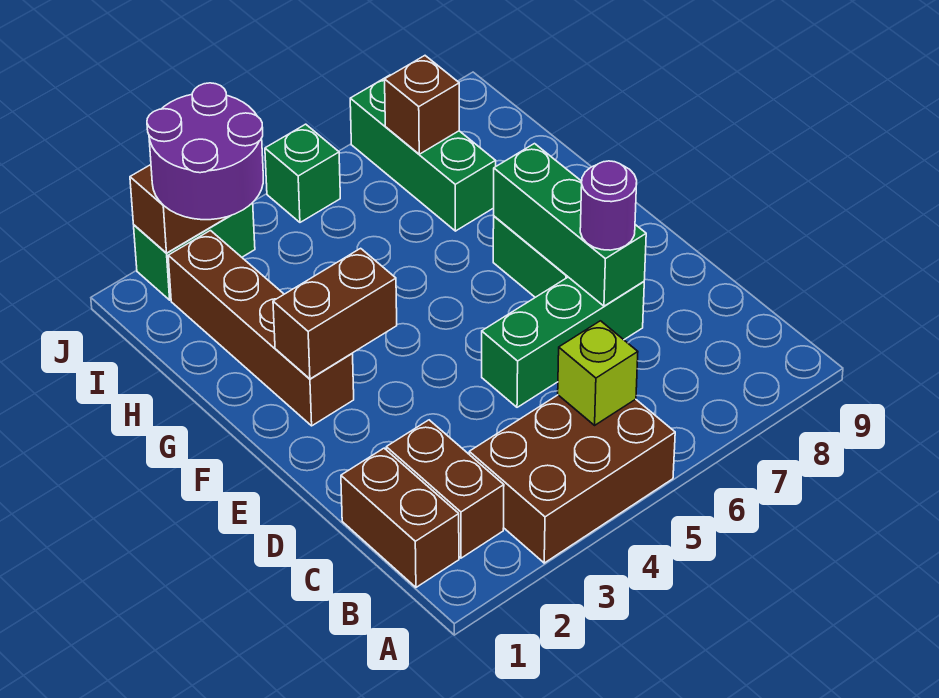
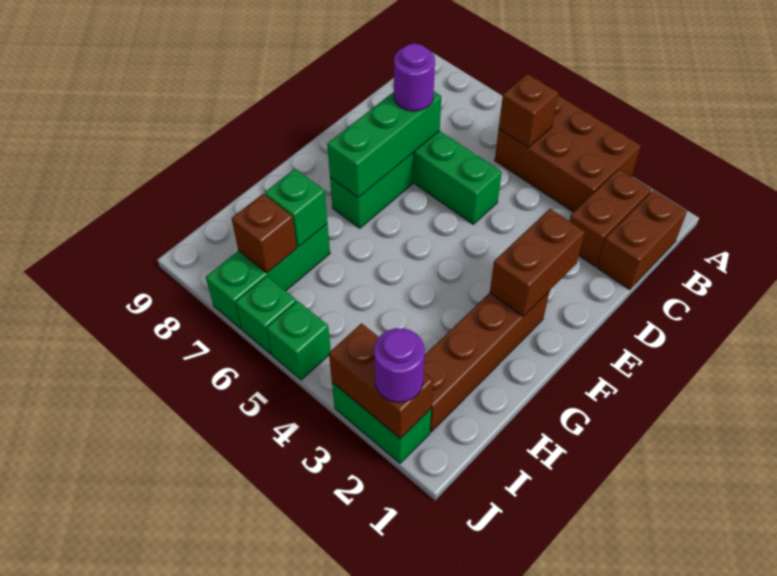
lime 1x1 brick [558,321,638,425] -> brown 1x1 brick [499,74,558,147]
brown 1x2 brick [273,248,397,379] -> brown 1x2 brick turned to [490,209,585,316]
none -> green 1x1 brick [265,169,327,247]
purple 2x2 round brick [147,83,263,220] -> purple 1x1 round brick [374,328,425,402]
none -> green 1x1 brick [236,276,297,354]

